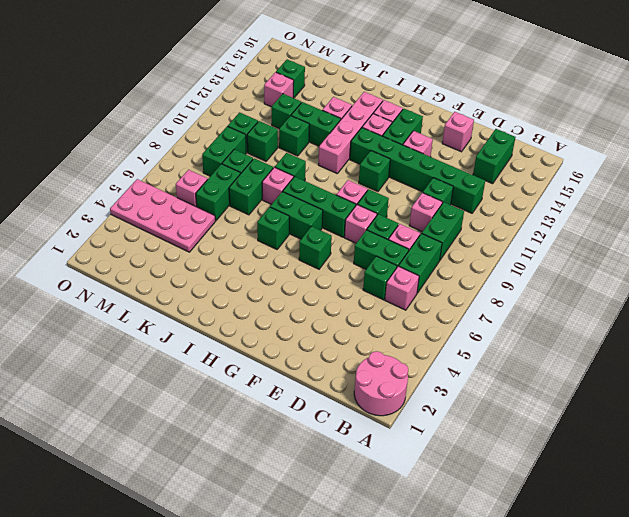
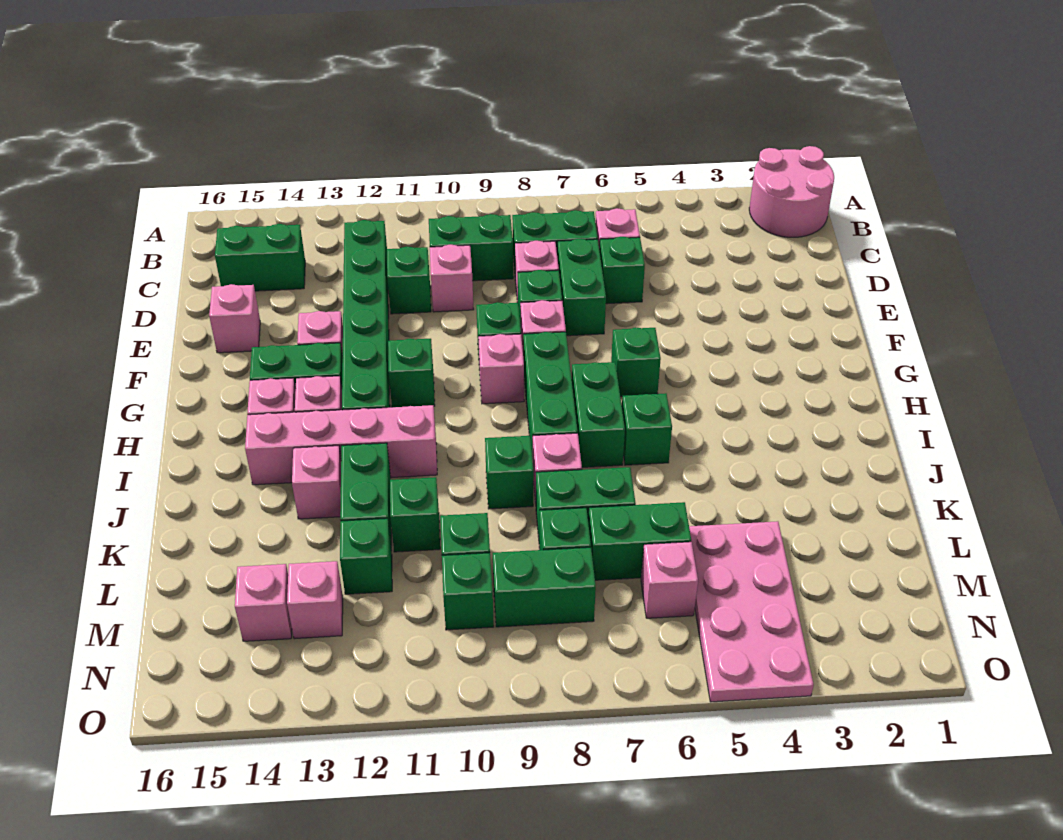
green 1x1 brick [276,59,305,98] -> pink 1x1 brick [235,564,292,641]

